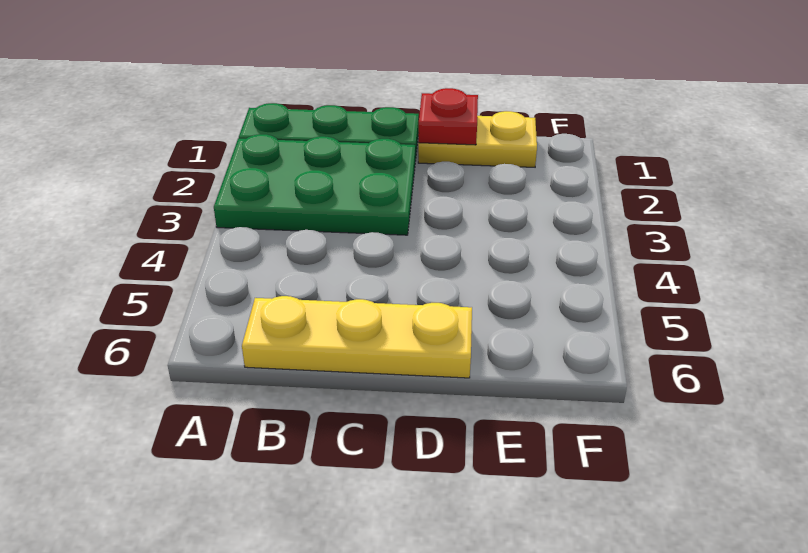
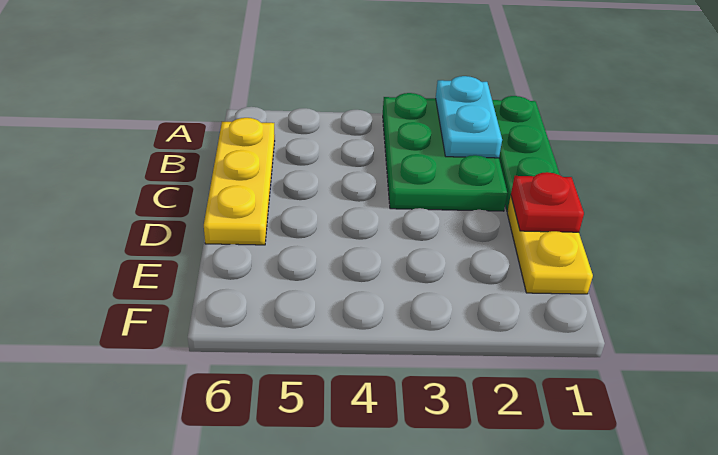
none -> cyan 1x2 plate [436,76,502,158]

